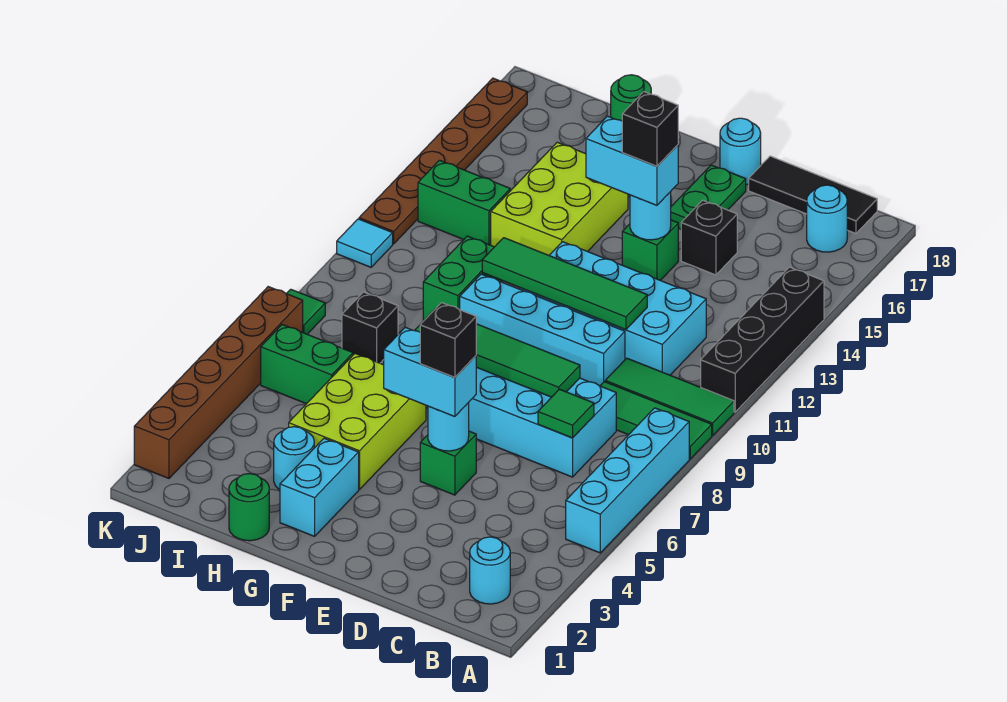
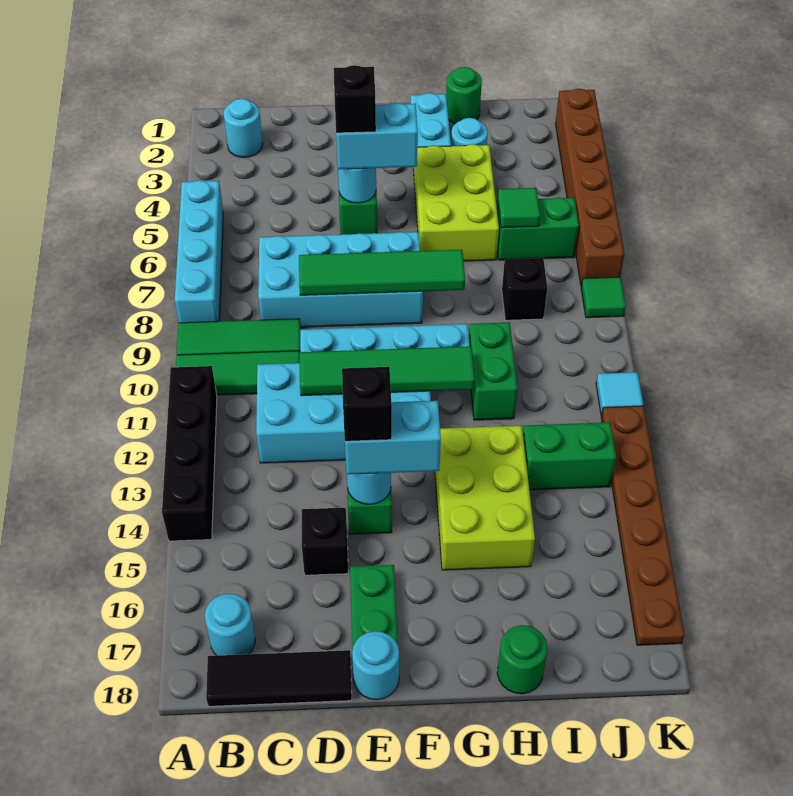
green 1x1 tile [538,389,594,438] -> green 1x1 tile moved to [498,188,540,228]

